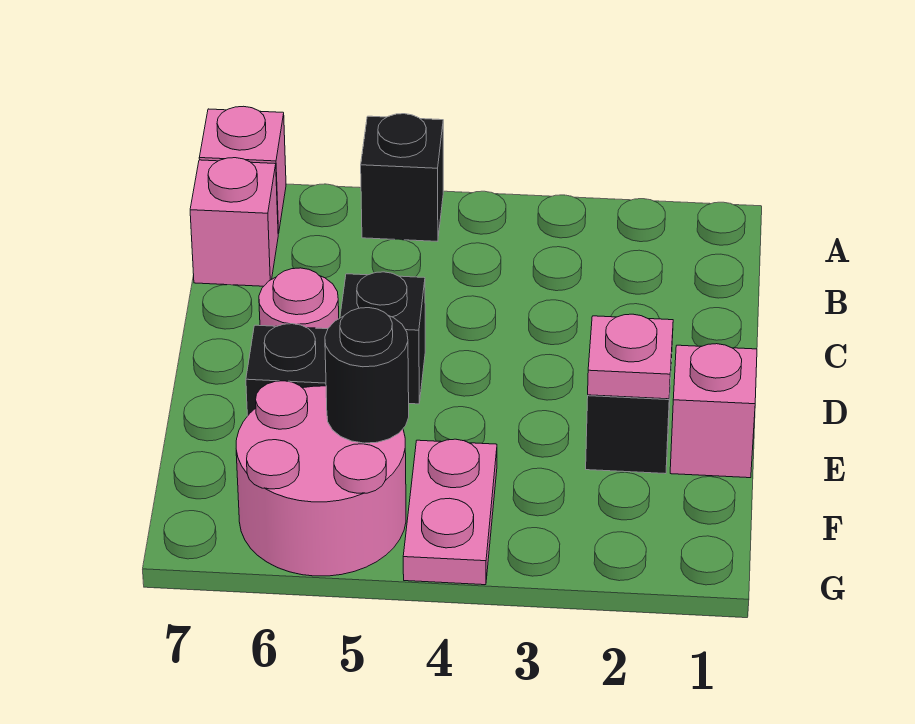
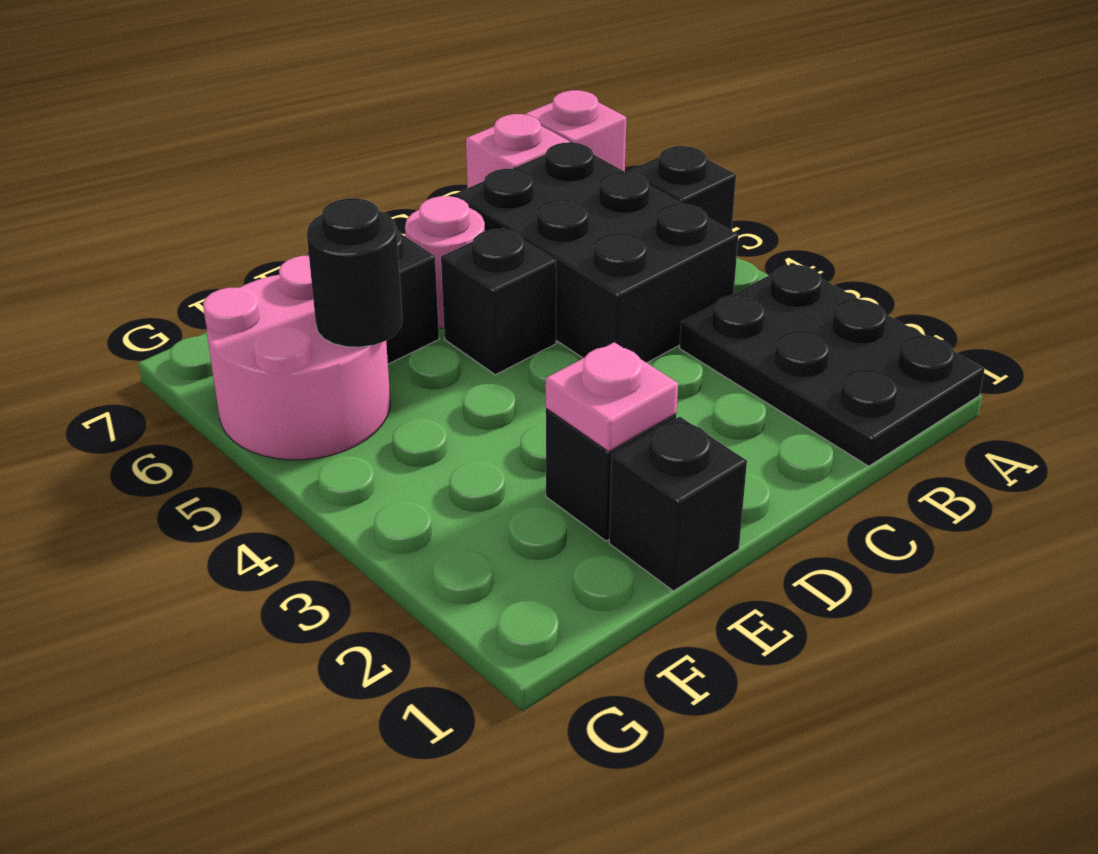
none -> black 2x3 plate [680,263,985,466]
none -> black 2x3 brick [454,142,738,363]
pink 1x1 brick [670,344,757,478] -> black 1x1 brick [609,417,747,591]
pink 1x2 plate [403,439,497,585] -> none

